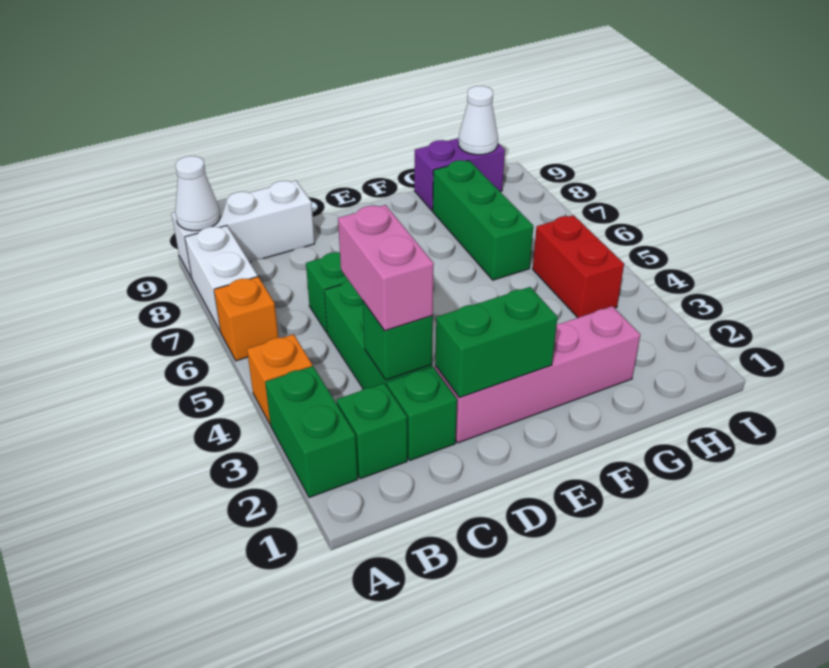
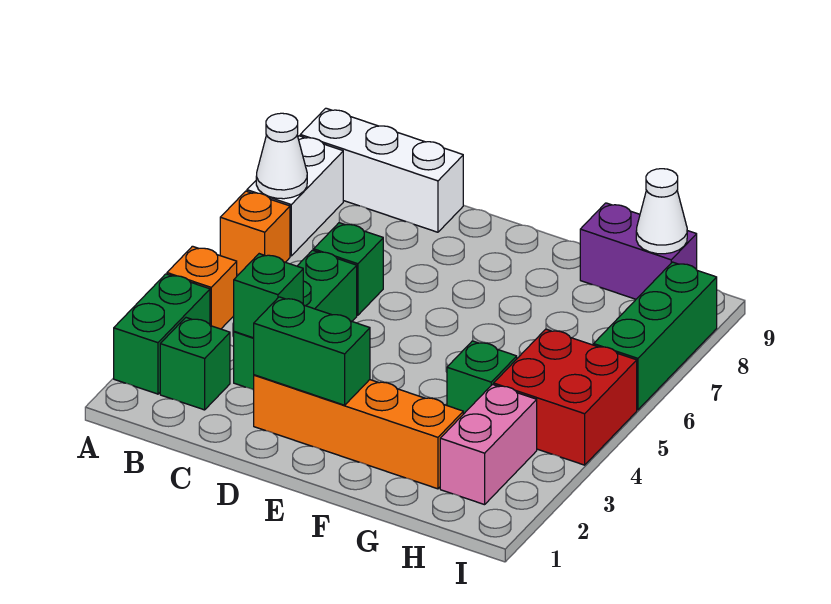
white 1x1 cone [175,156,220,231] -> white 1x1 cone moved to [256,113,307,199]
green 1x1 brick [387,367,457,460] -> green 1x1 brick moved to [447,341,517,414]
pink 1x2 brick [338,205,434,331] -> pink 1x2 brick moved to [440,384,537,505]
pink 1x4 brick [435,306,640,443] -> orange 1x4 brick [254,375,463,489]
green 1x3 brick [433,160,533,280] -> green 1x3 brick moved to [594,262,717,410]
red 1x2 brick [533,215,624,318] -> red 2x2 brick [494,329,637,465]

